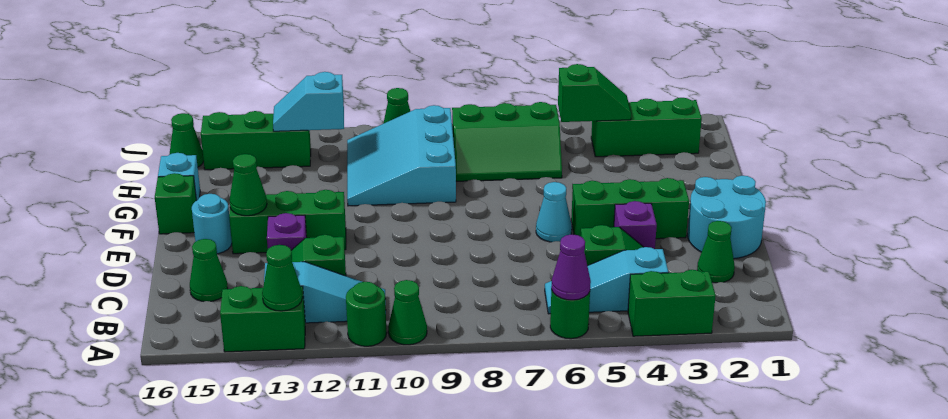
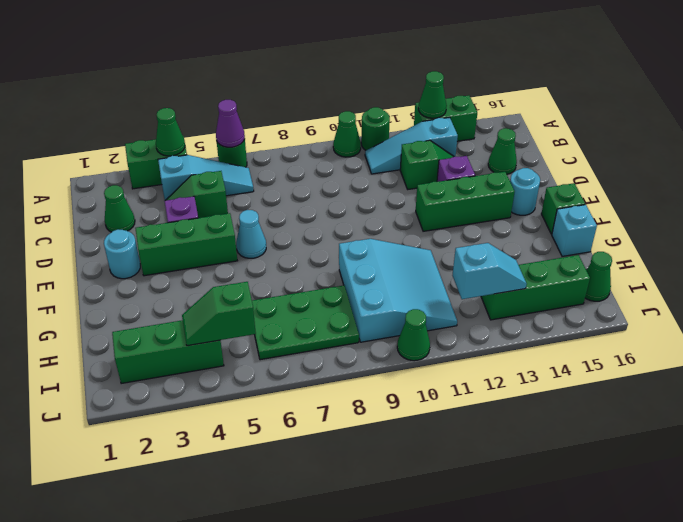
cyan 2x2 round brick [688,176,766,259] -> cyan 1x1 round brick [104,229,140,279]
green 1x1 cone [230,154,267,216] -> green 1x1 cone moved to [156,108,185,156]
green 2x3 slope [452,102,562,181] -> green 2x3 plate [252,285,359,360]

